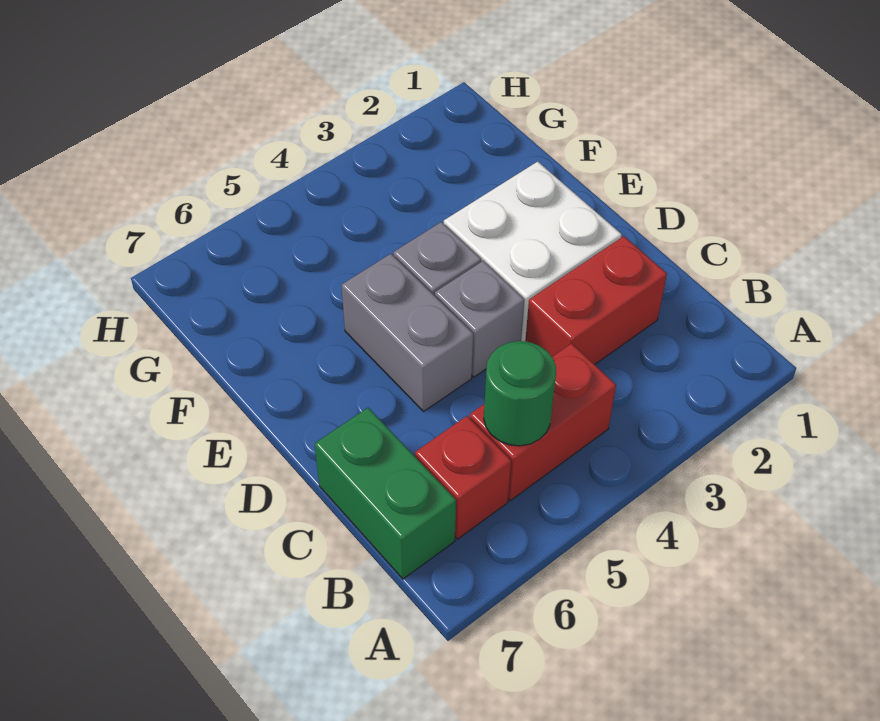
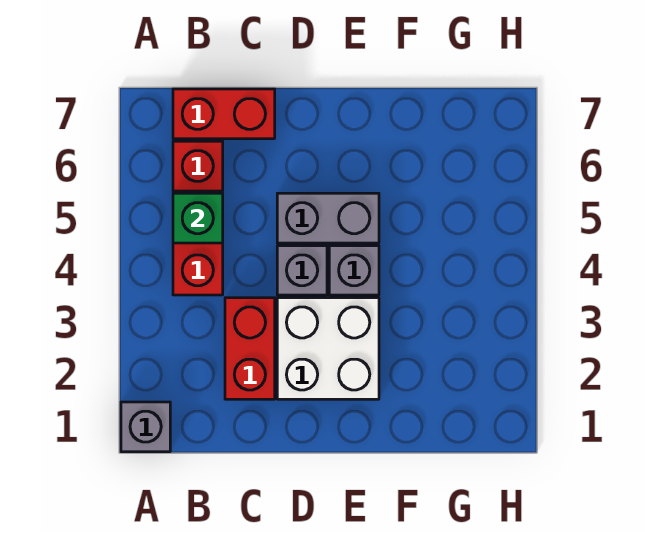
none -> grey 1x1 brick [121,402,170,452]
green 1x1 round brick [484,341,556,446] -> green 1x1 brick [173,193,223,243]
green 1x2 brick [315,408,456,579] -> red 1x2 brick [173,89,275,139]

